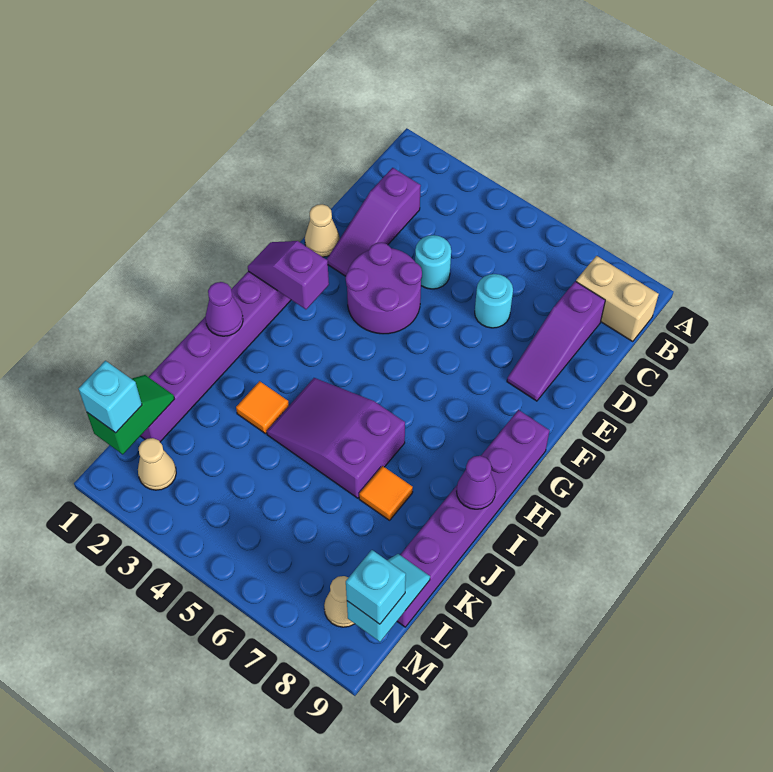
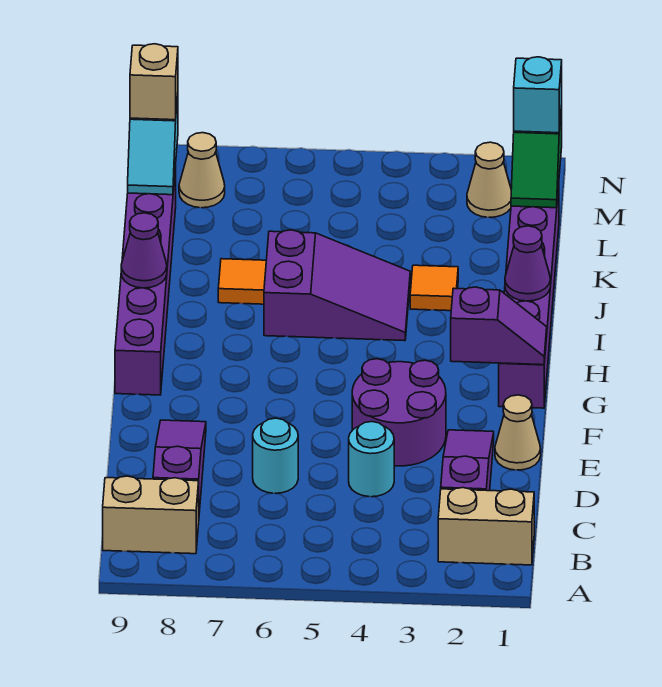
none -> tan 1x2 brick [438,488,534,565]
cyan 1x1 brick [346,550,406,624] -> tan 1x1 brick [130,44,178,120]

